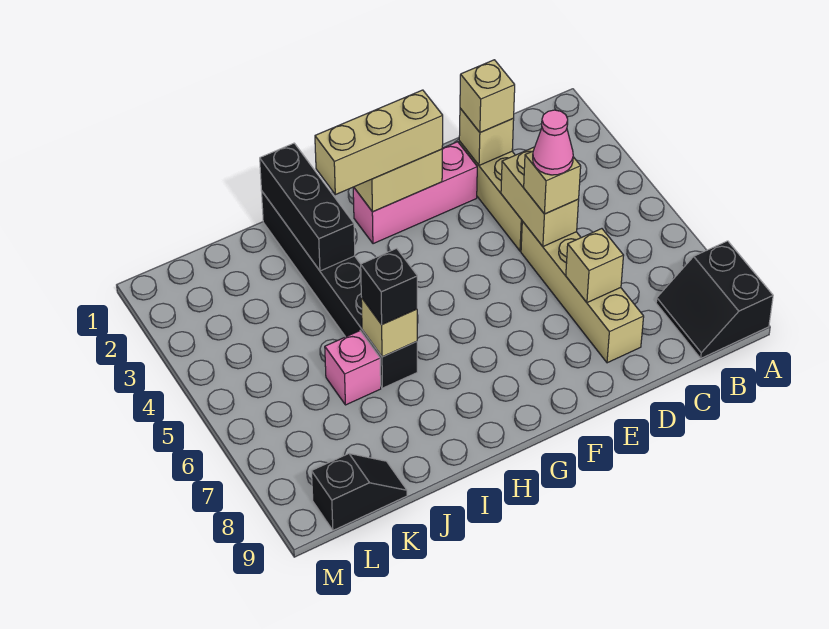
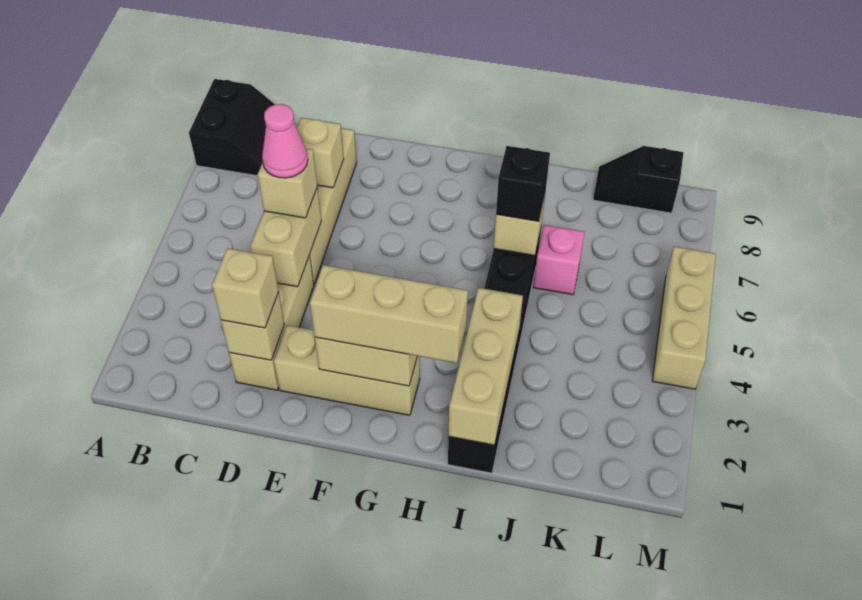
pink 1x3 brick [353,142,477,244] -> tan 1x3 brick [274,325,420,415]
black 1x3 brick [260,143,355,271] -> tan 1x3 brick [448,288,523,445]
none -> tan 1x3 brick [652,247,716,389]

